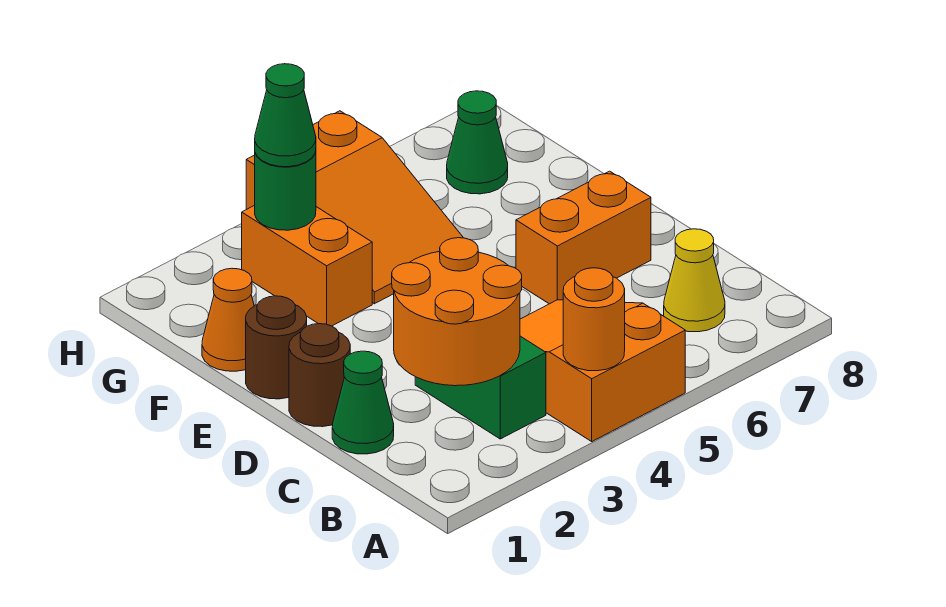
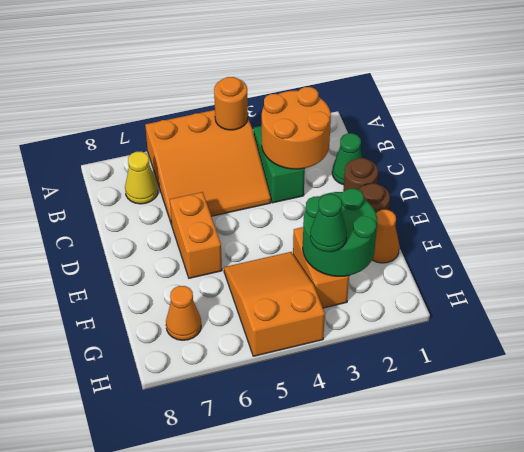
orange 2x3 slope [520,300,685,441] -> orange 3x3 slope [145,110,271,225]
orange 1x2 brick [516,171,651,304] -> orange 1x2 brick turned to [170,192,222,278]
green 1x1 round brick [255,152,316,230] -> green 2x2 round brick [303,189,377,276]
green 1x1 cone [447,91,508,194] -> orange 1x1 cone [166,286,201,340]

